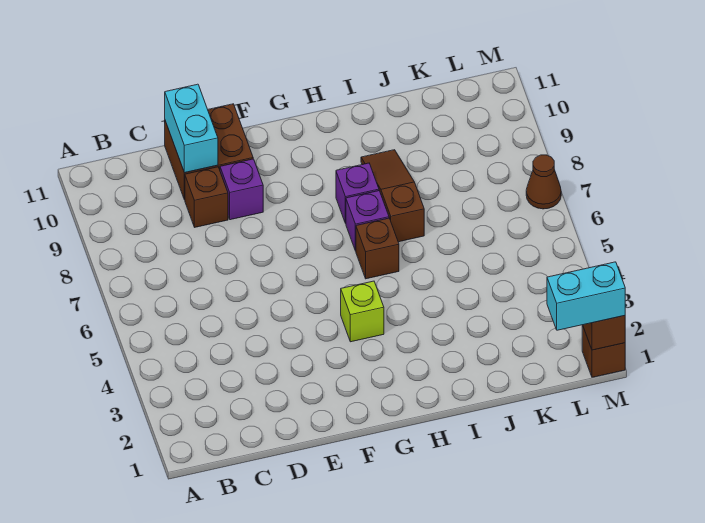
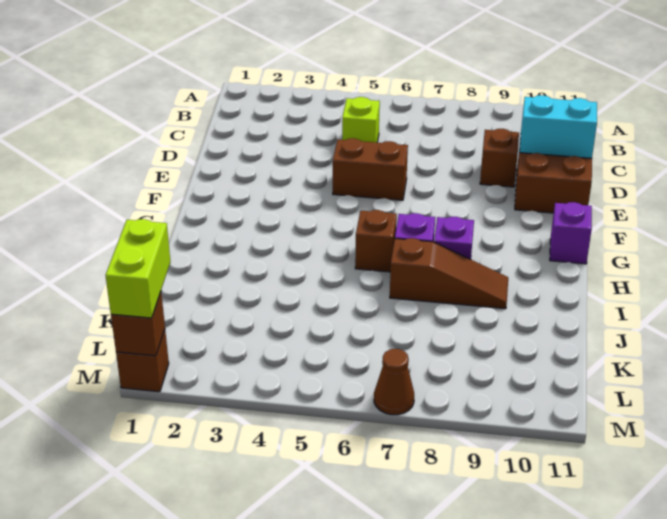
none -> brown 1x2 brick [333,138,408,200]
purple 1x1 brick [220,159,263,220] -> purple 1x1 brick moved to [550,202,592,264]
lime 1x1 brick [341,281,384,342] -> lime 1x1 brick moved to [342,97,380,143]
cyan 1x2 brick [547,262,625,330] -> lime 1x2 brick [105,219,171,318]

